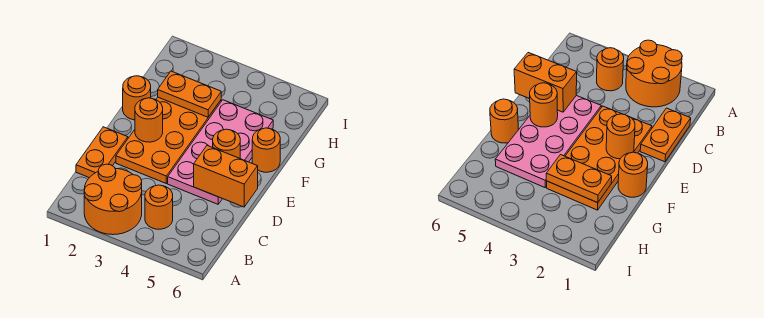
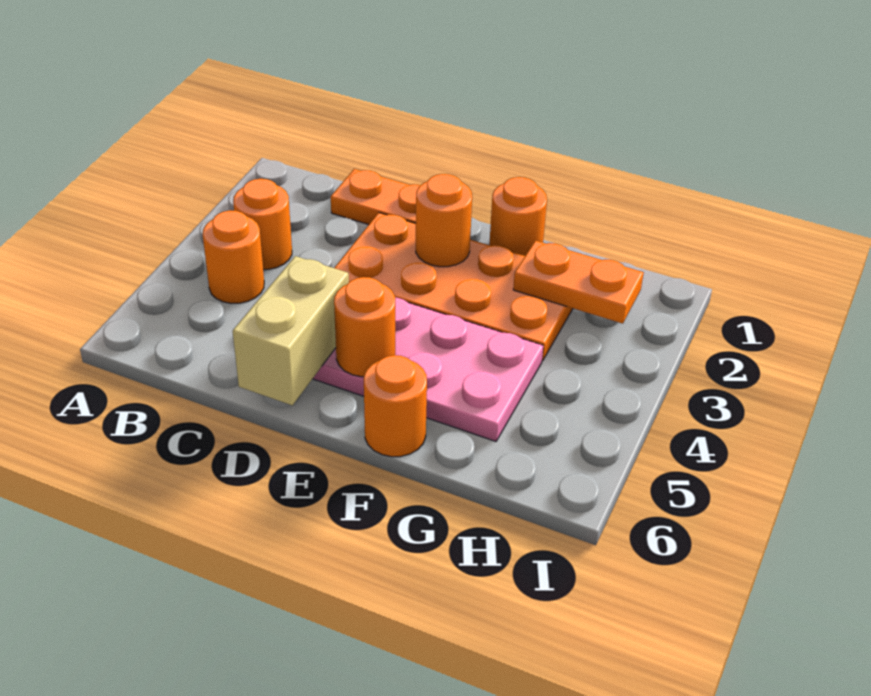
orange 2x2 round brick [84,164,142,235] -> orange 1x1 round brick [233,179,292,270]
orange 1x2 brick [194,146,258,207] -> tan 1x2 brick [233,256,349,405]
orange 1x2 plate [158,71,221,117] -> orange 1x2 plate turned to [513,241,644,324]

